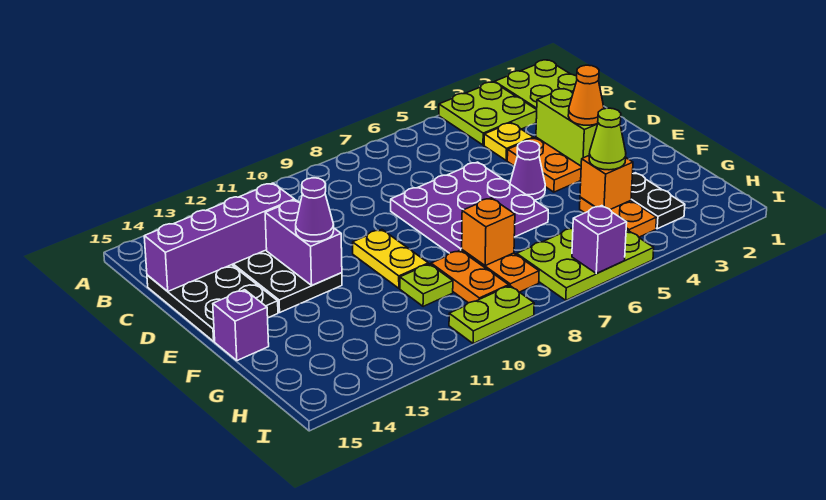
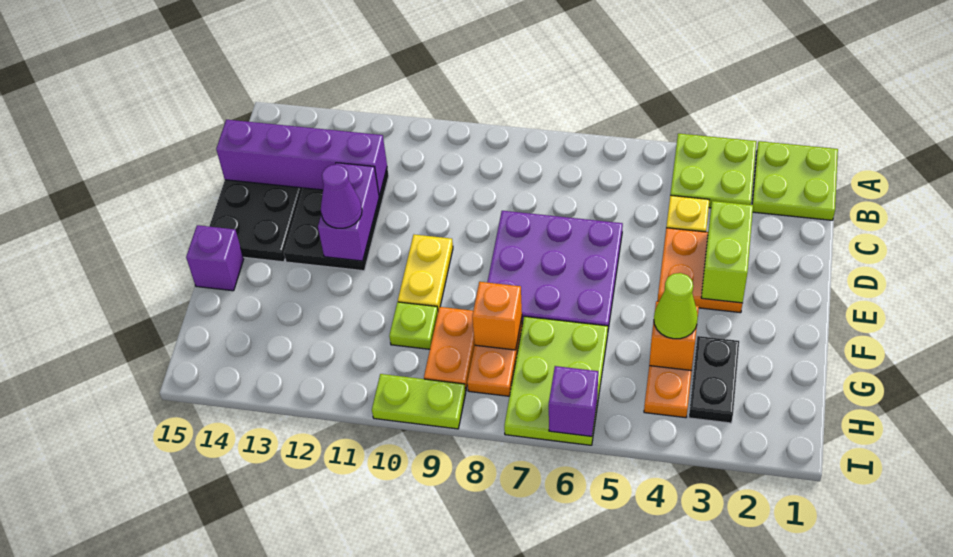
orange 1x1 cone [568,65,604,125] -> none
purple 1x1 cone [510,141,545,200] -> none
lime 2x3 plate [517,228,654,300] -> lime 2x3 plate turned to [504,316,608,445]

